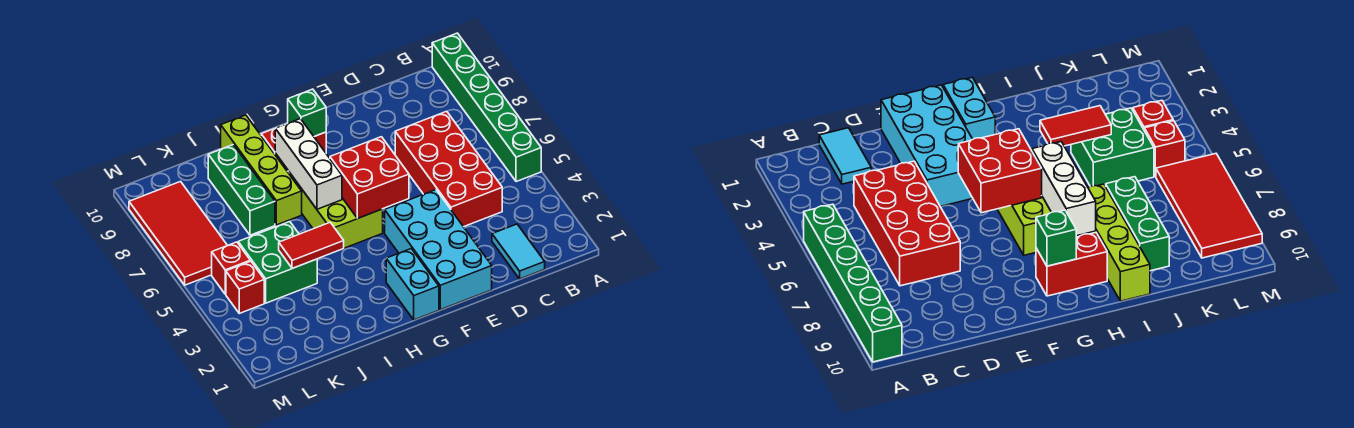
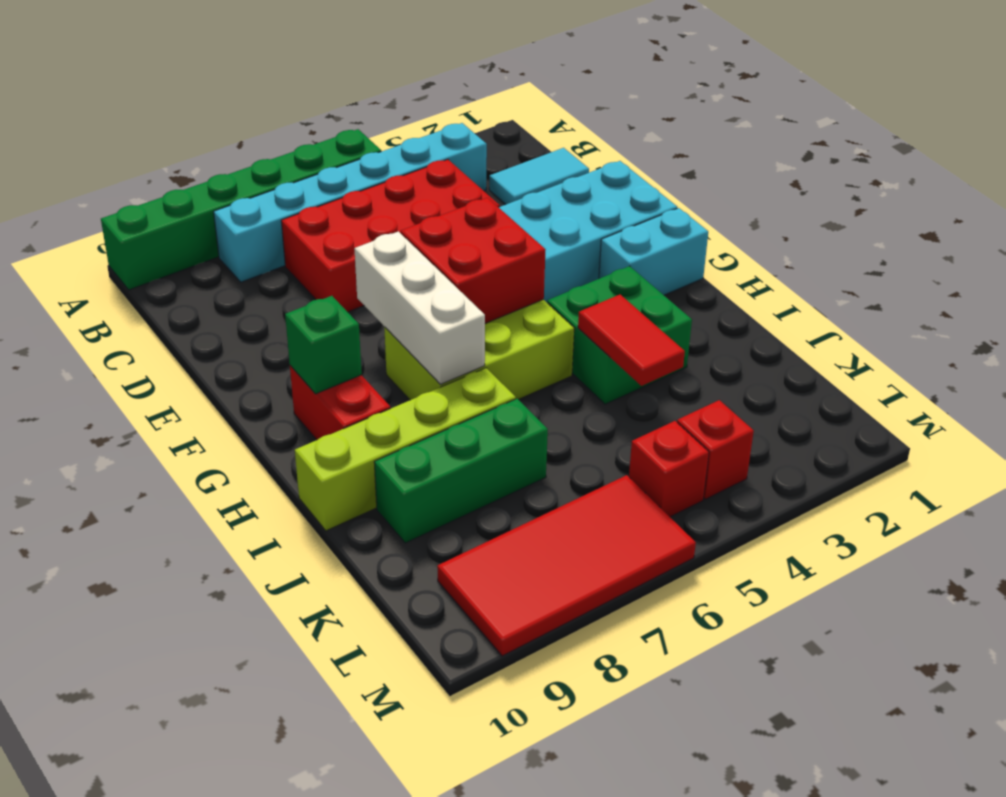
none -> cyan 1x6 brick [214,123,487,282]
white 1x3 brick [275,119,342,209] -> white 1x3 brick turned to [354,231,485,384]
green 2x2 brick [238,222,317,303] -> green 2x2 brick moved to [547,266,692,404]

